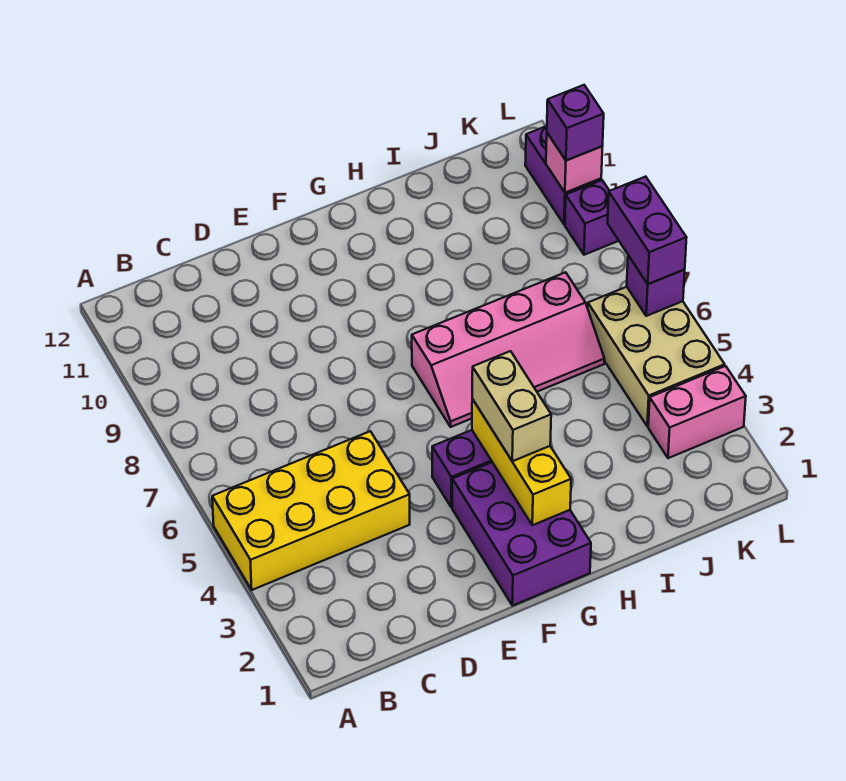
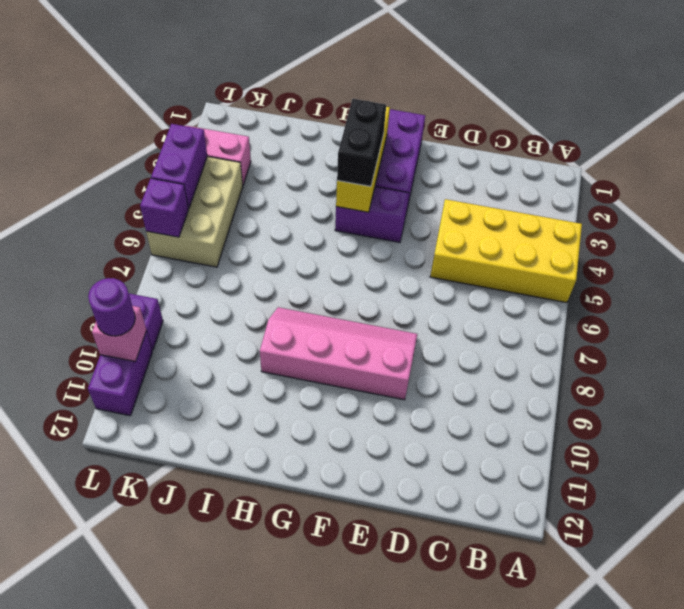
tan 1x2 brick [472,351,551,461] -> black 1x2 brick [337,99,386,187]
pink 2x4 slope [412,272,605,427] -> pink 2x4 slope moved to [260,307,417,400]
purple 1x2 brick [607,177,687,284] -> purple 1x2 brick moved to [151,124,207,209]
purple 1x1 brick [547,85,604,160] -> purple 1x1 round brick [88,278,135,336]

